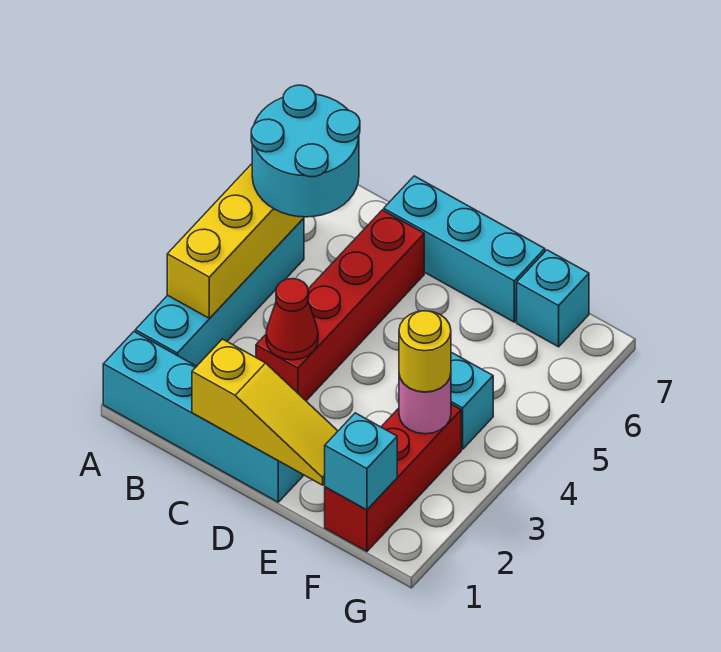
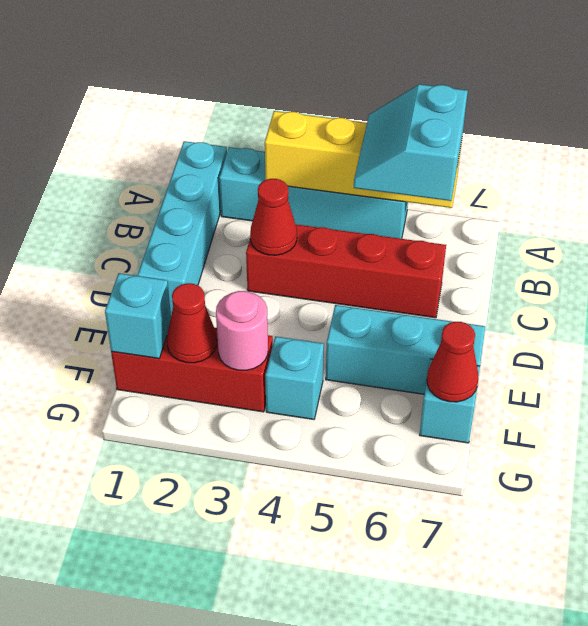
cyan 2x2 round brick [251,85,360,217] -> cyan 2x2 slope [354,84,468,201]
yellow 1x3 slope [192,339,338,485] -> none
cyan 1x3 brick [384,176,545,322] -> cyan 1x3 brick turned to [326,305,485,394]
none -> red 1x1 cone [167,283,217,363]
yellow 1x1 round brick [399,311,451,392] -> none
none -> red 1x1 cone [427,322,479,402]

